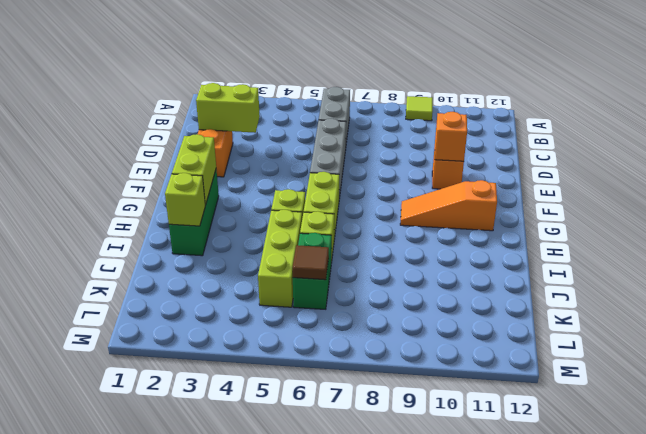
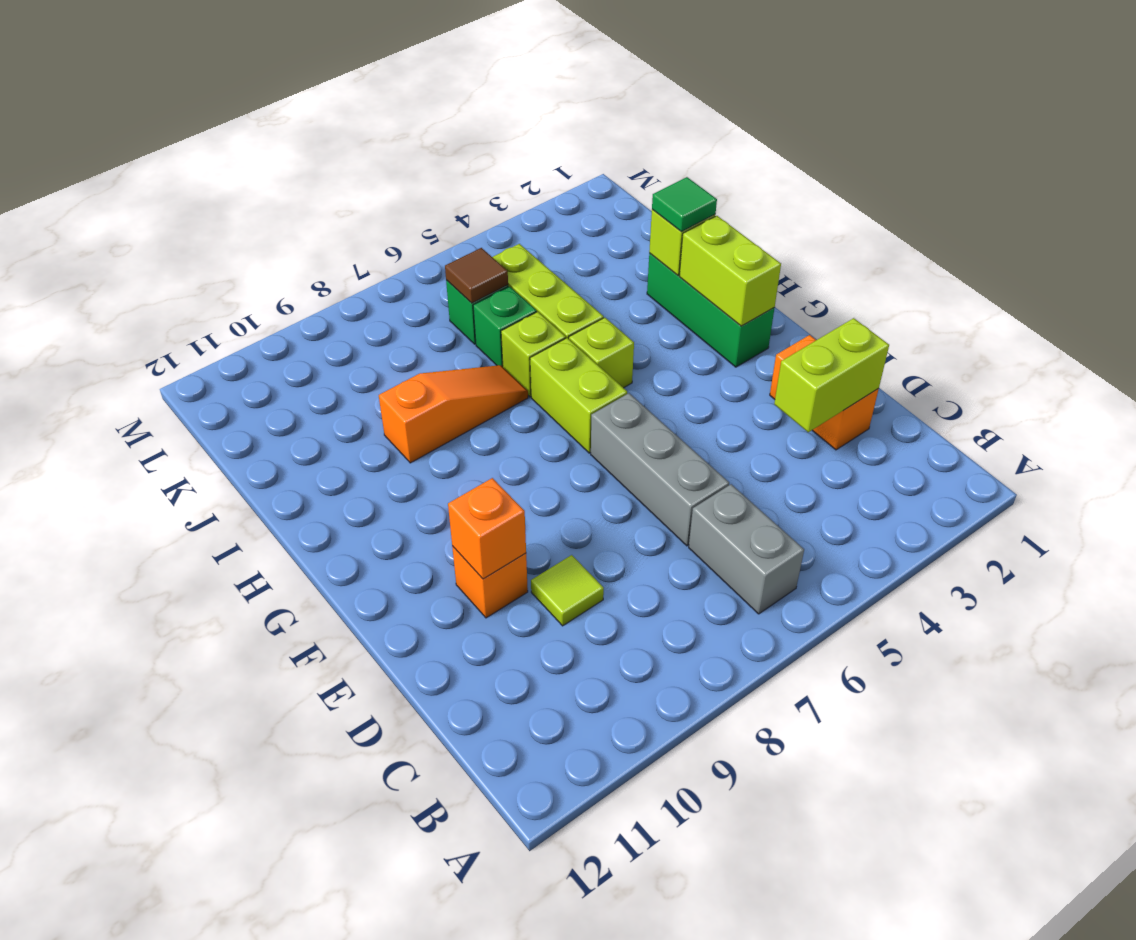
lime 1x1 tile [406,96,433,121] -> lime 1x1 tile moved to [531,555,604,626]
orange 1x3 slope [400,180,497,231] -> orange 1x3 slope moved to [379,365,528,463]
none -> green 1x1 tile [652,177,717,232]

